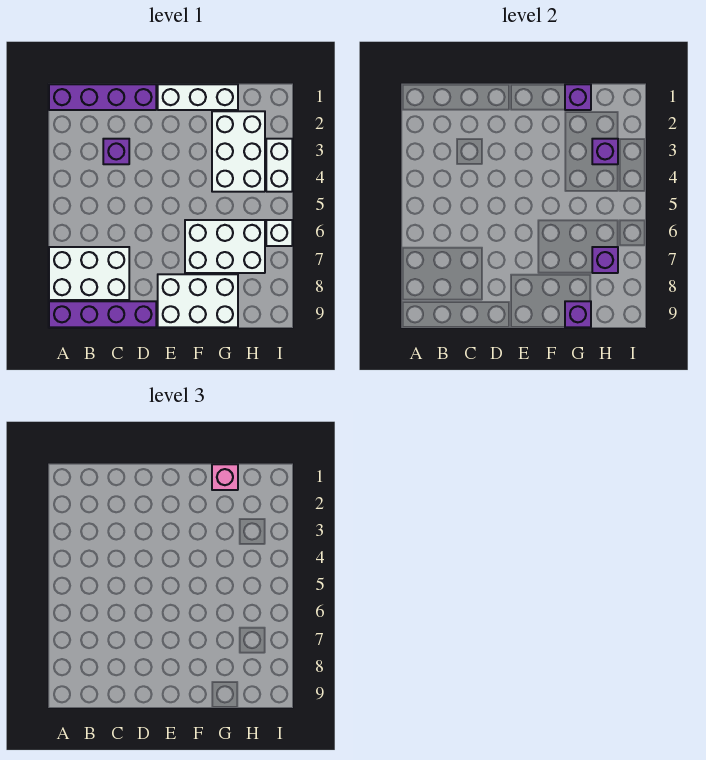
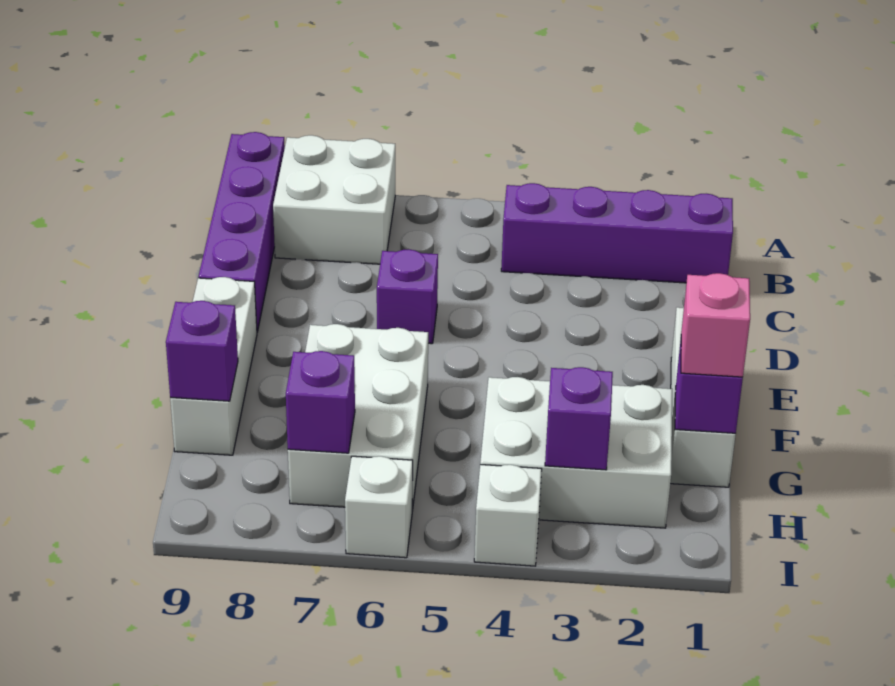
purple 1x4 brick [49,84,156,110] -> purple 1x4 brick turned to [501,183,733,283]
white 2x3 brick [49,247,129,300] -> white 2x2 brick [273,135,395,264]
purple 1x1 brick [103,139,129,164] -> purple 1x1 brick moved to [377,250,438,344]
white 2x3 brick [158,274,238,327] -> white 1x3 brick [170,277,257,455]
white 1x2 brick [266,139,292,192] -> white 1x1 brick [474,465,542,566]

